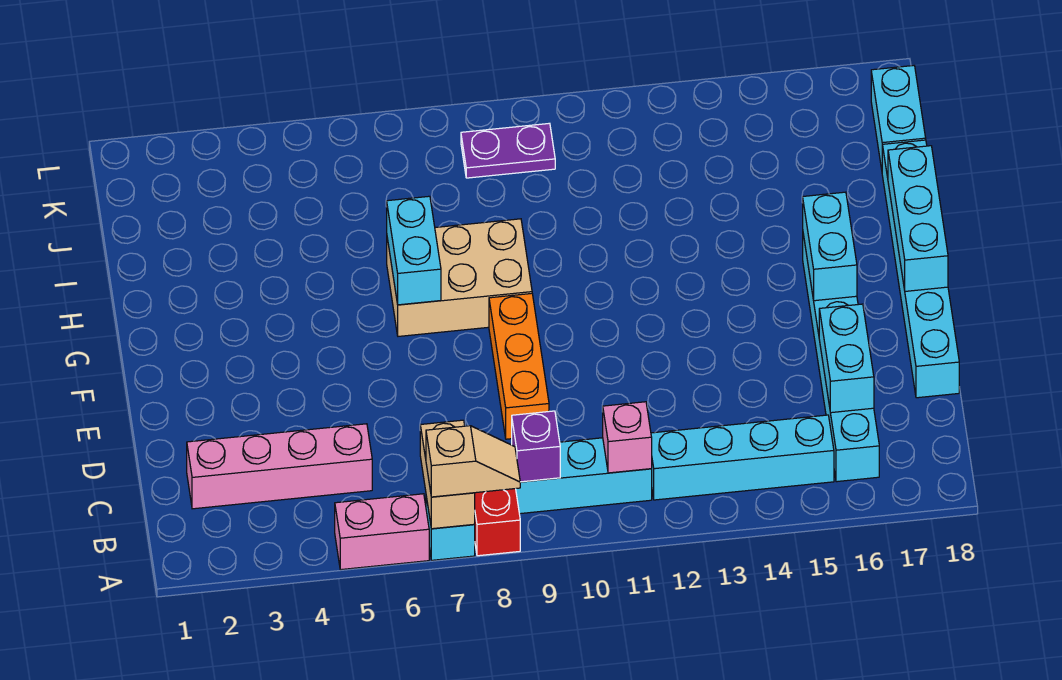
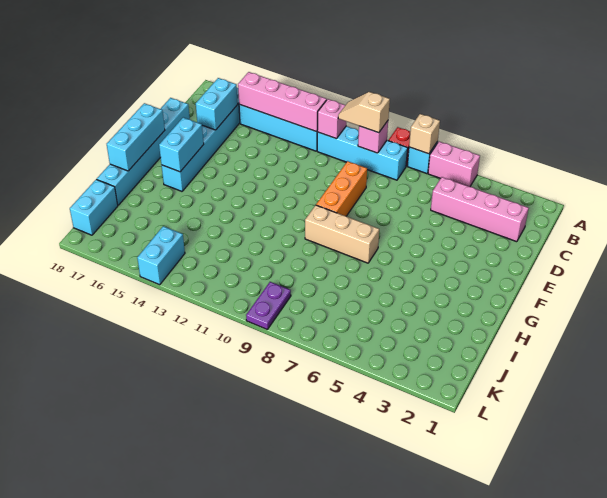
tan 1x2 brick [420,420,475,529] -> tan 1x1 brick [409,114,440,154]
tan 1x2 slope [426,426,520,497] -> tan 1x2 slope moved to [338,92,390,133]
purple 1x1 brick [512,411,560,482] -> pink 1x1 brick [358,121,388,153]
none -> pink 1x4 brick [238,72,327,132]
tan 2x3 brick [387,219,532,336] -> tan 1x3 brick [305,205,379,263]
cyan 1x2 brick [387,196,441,305] -> cyan 1x2 brick moved to [137,226,185,285]
purple 1x2 plate [461,123,555,178] -> purple 1x2 plate turned to [246,282,291,329]

